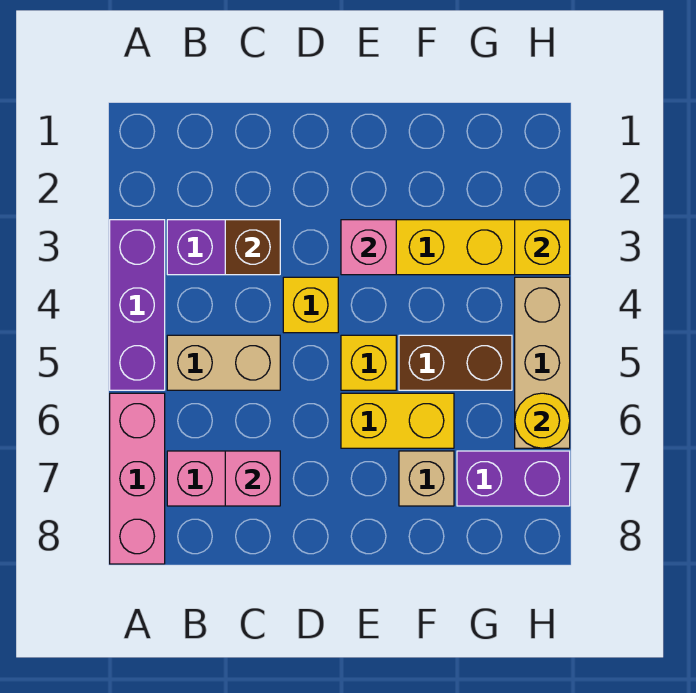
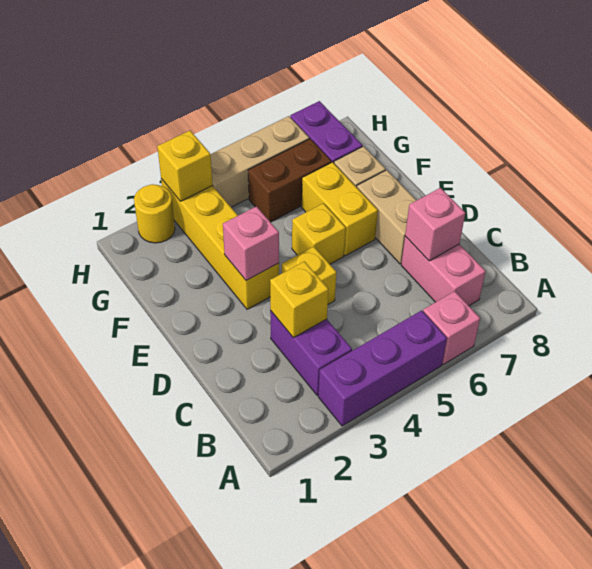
pink 1x3 brick [110,393,165,564] -> pink 1x1 brick [423,291,480,364]
tan 1x2 brick [167,335,280,390] -> tan 1x2 brick moved to [357,170,416,264]
brown 1x1 brick [225,220,280,275] -> yellow 1x1 brick [270,261,329,338]
brown 1x2 brick [399,335,512,390] -> brown 1x2 brick turned to [248,139,331,222]
yellow 1x1 round brick [515,393,570,448] -> yellow 1x1 round brick moved to [134,184,175,243]

